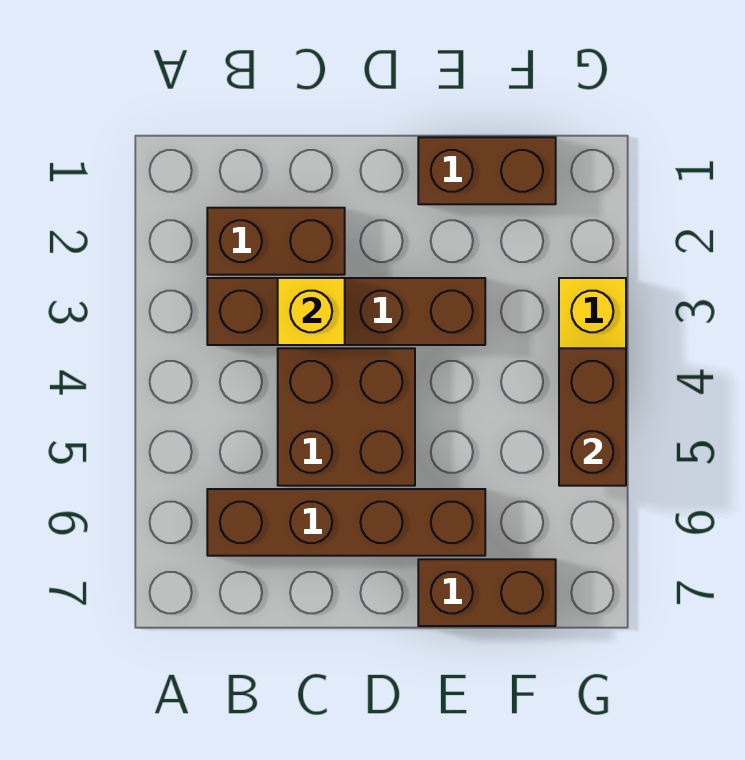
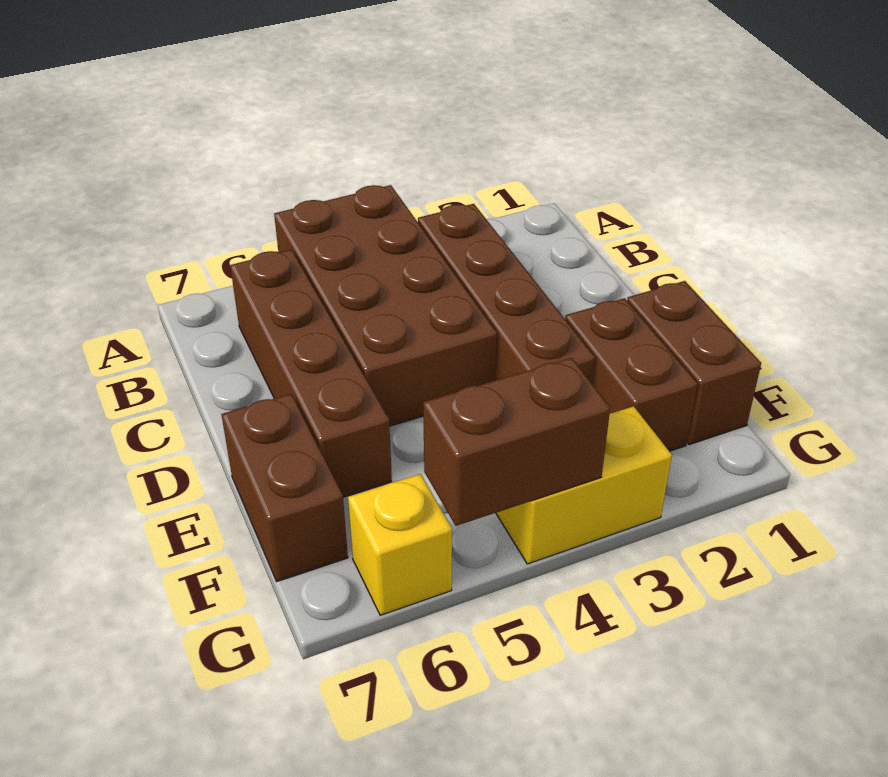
brown 1x2 brick [207,208,345,275] -> brown 1x2 brick moved to [565,298,698,451]
yellow 1x1 brick [278,278,345,345] -> yellow 1x1 brick moved to [348,474,452,615]
brown 2x2 brick [278,348,415,486] -> brown 2x4 brick [274,185,497,426]

